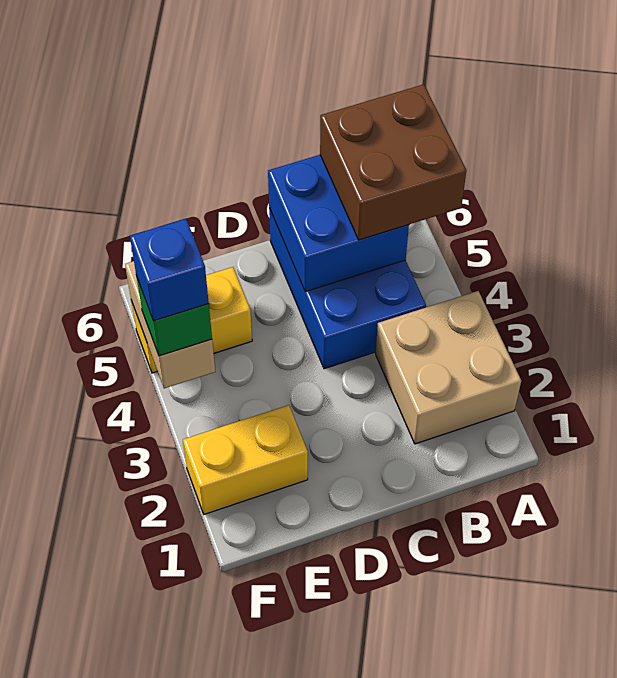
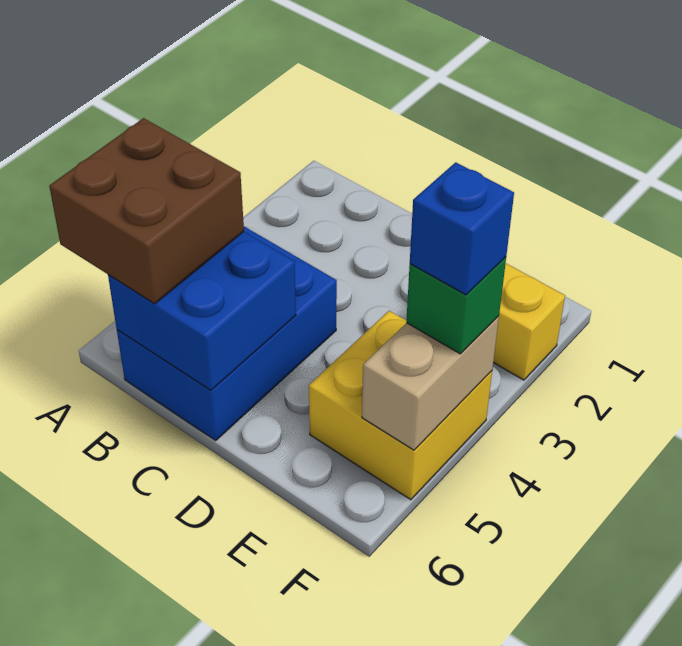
tan 2x2 brick [376,291,521,444] -> none
yellow 1x2 brick [131,267,252,373] -> yellow 2x2 brick [309,311,492,500]

